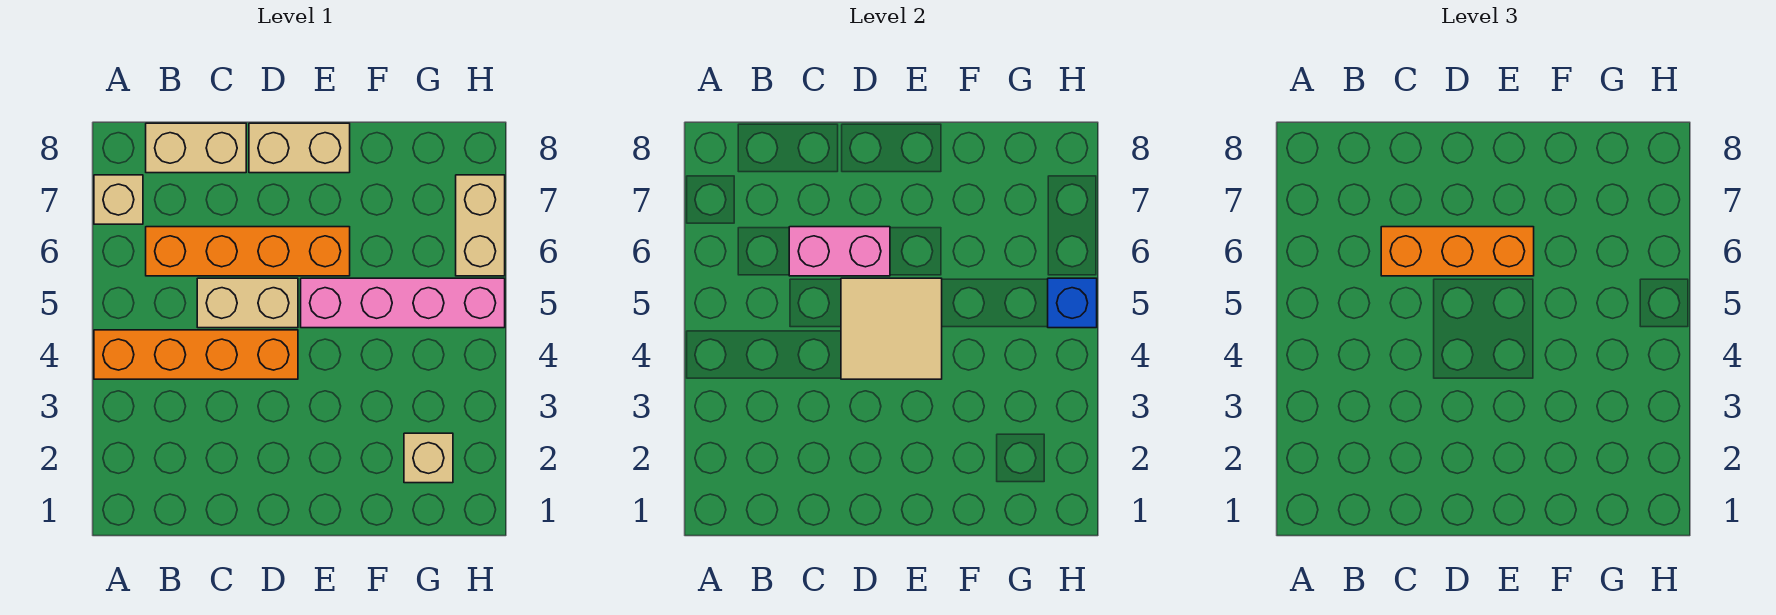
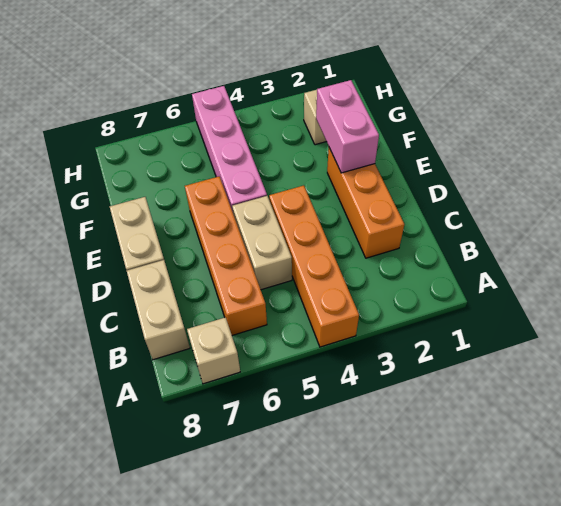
pink 1x2 brick [789,227,890,276] -> pink 1x2 brick moved to [316,80,379,173]
orange 1x3 brick [1381,227,1534,276] -> orange 1x3 brick moved to [327,148,404,258]
tan 2x2 tile [841,278,942,379] -> none
blue 1x1 brick [1048,278,1097,328] -> none
tan 1x2 brick [456,175,505,276] -> none

